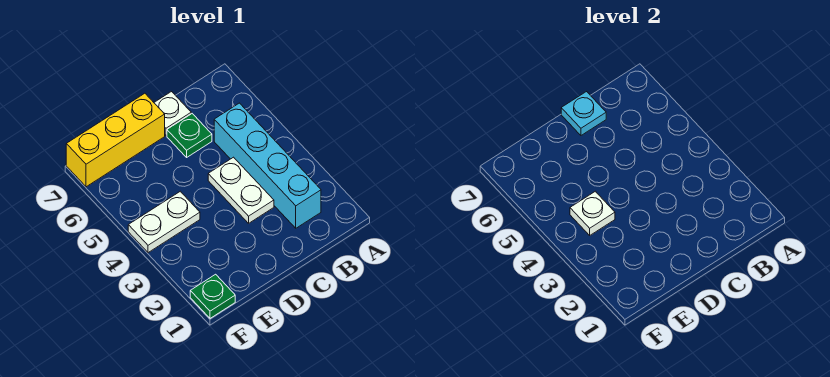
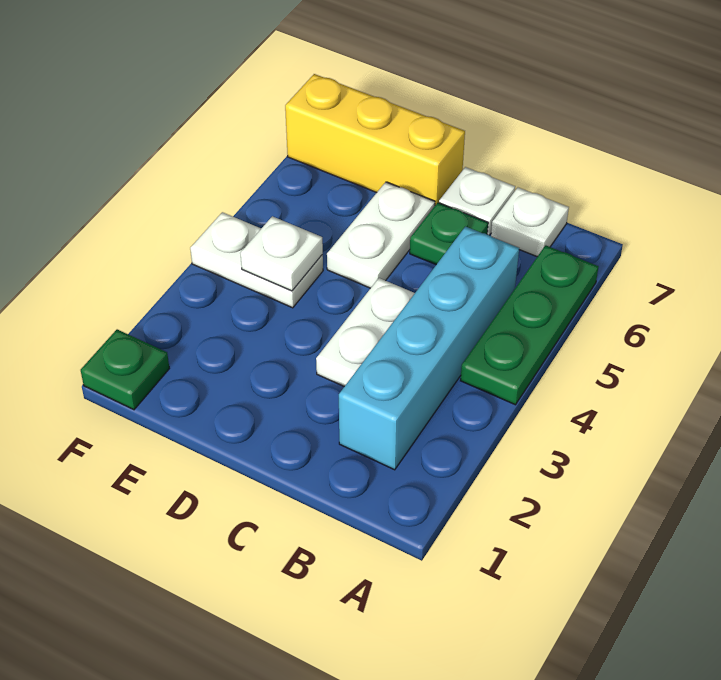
none -> green 1x3 plate [460,245,599,405]
none -> white 1x1 plate [491,188,569,257]
cyan 1x1 plate [561,92,606,135] -> none
none -> white 1x2 plate [327,182,435,288]

